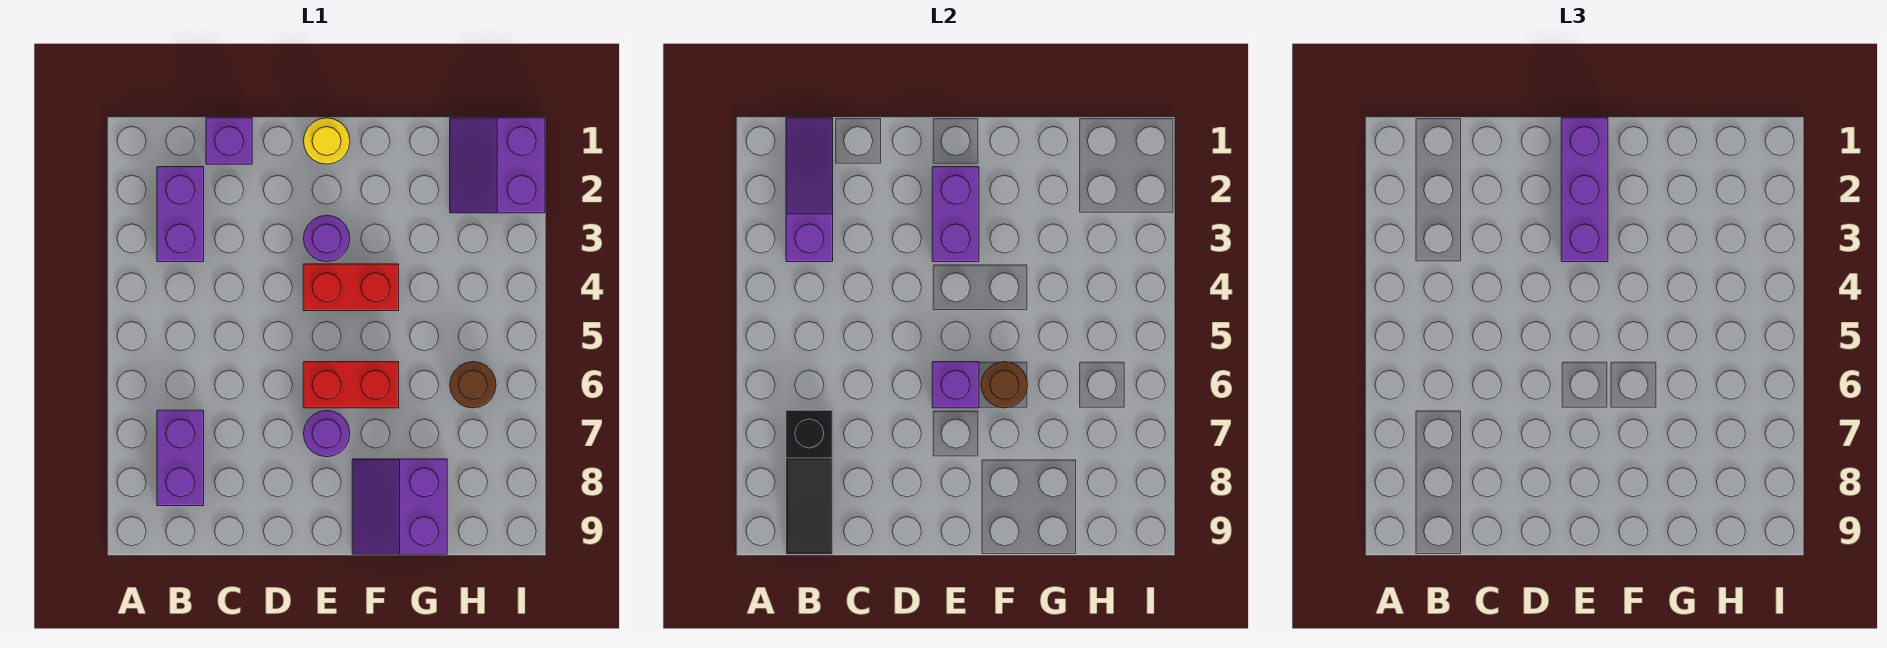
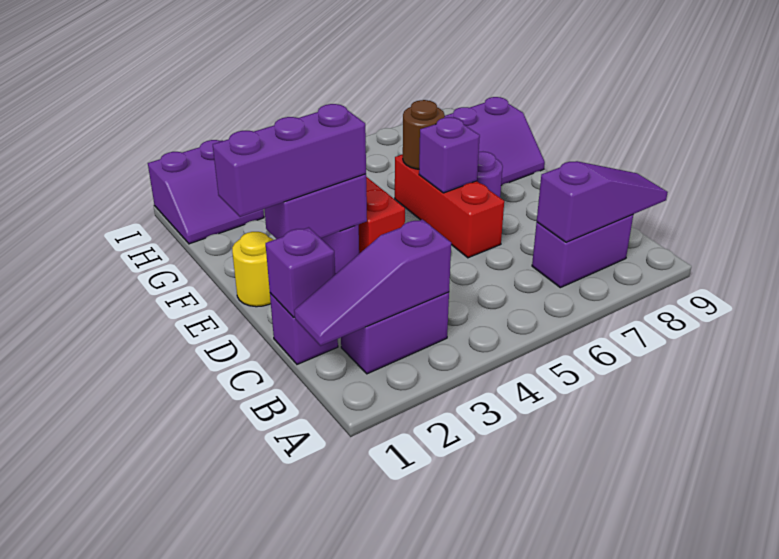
black 1x3 slope [786,410,833,554] -> purple 1x3 slope [537,161,668,242]
none -> purple 1x1 brick [266,227,335,318]
red 1x2 brick [303,362,399,408] -> red 1x3 brick [395,154,504,258]
brown 1x1 round brick [450,362,496,408] -> none

